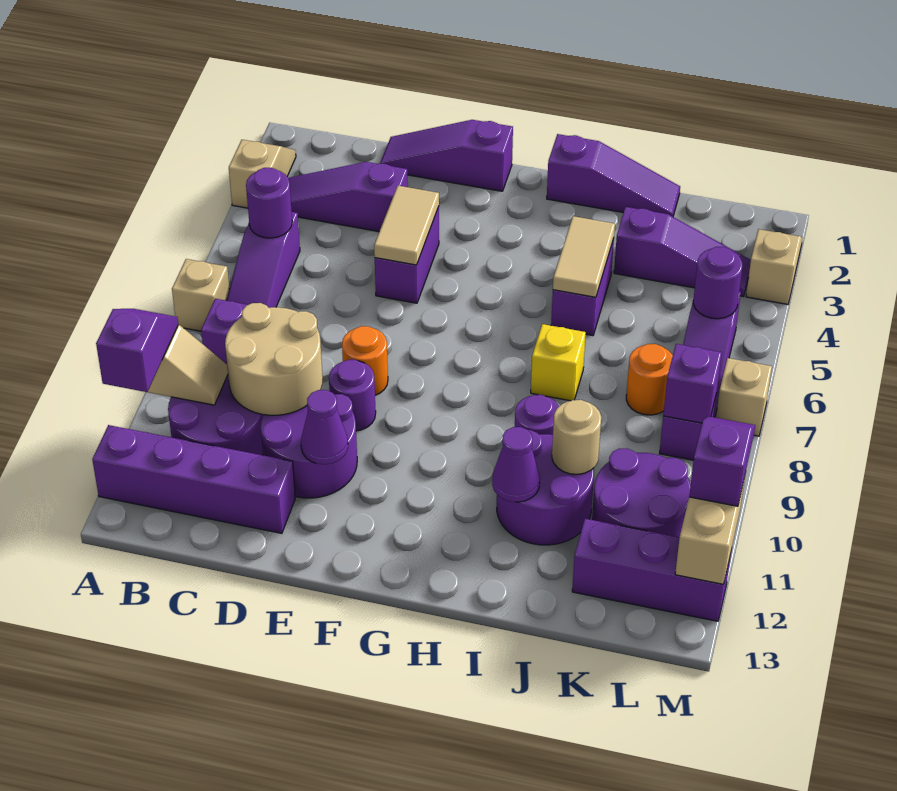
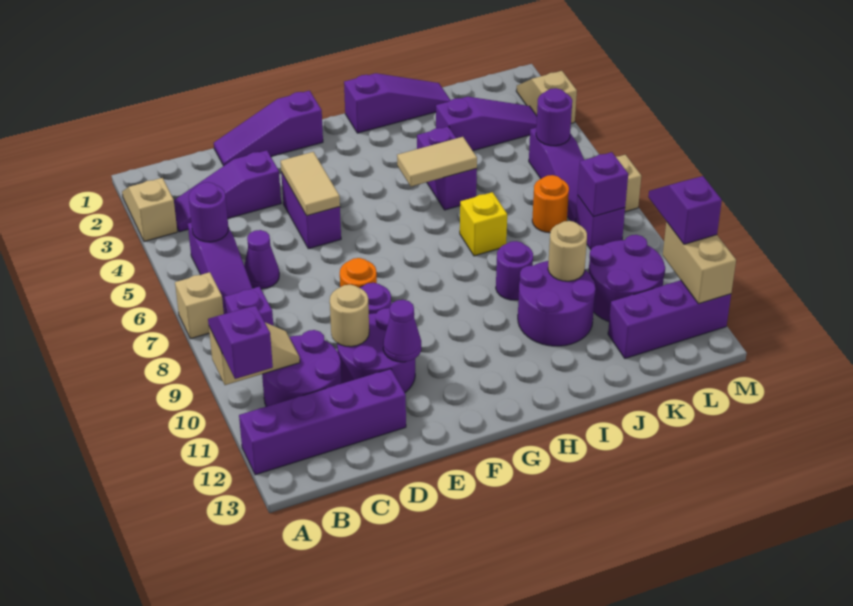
tan 2x2 round brick [225,303,323,415] -> tan 1x1 round brick [330,285,369,347]
tan 1x2 tile [553,216,615,297] -> tan 1x2 tile turned to [397,137,477,186]
purple 1x1 cone [492,427,540,502] -> purple 1x1 cone moved to [244,230,279,289]

